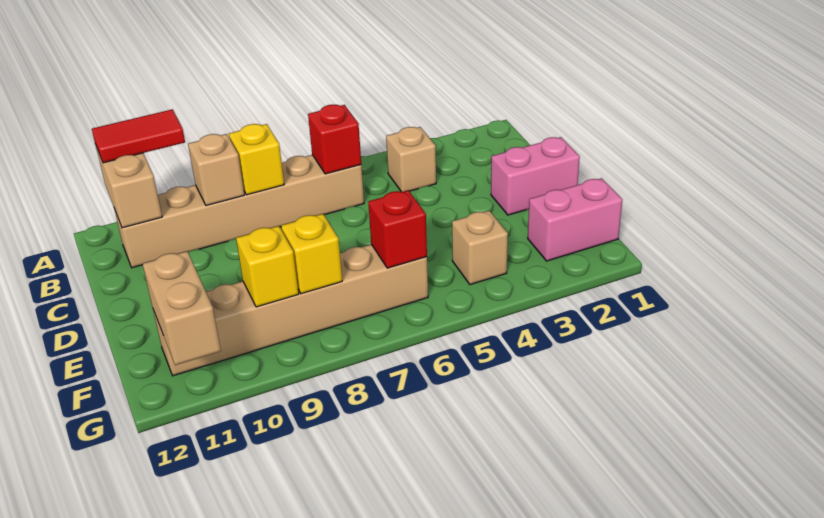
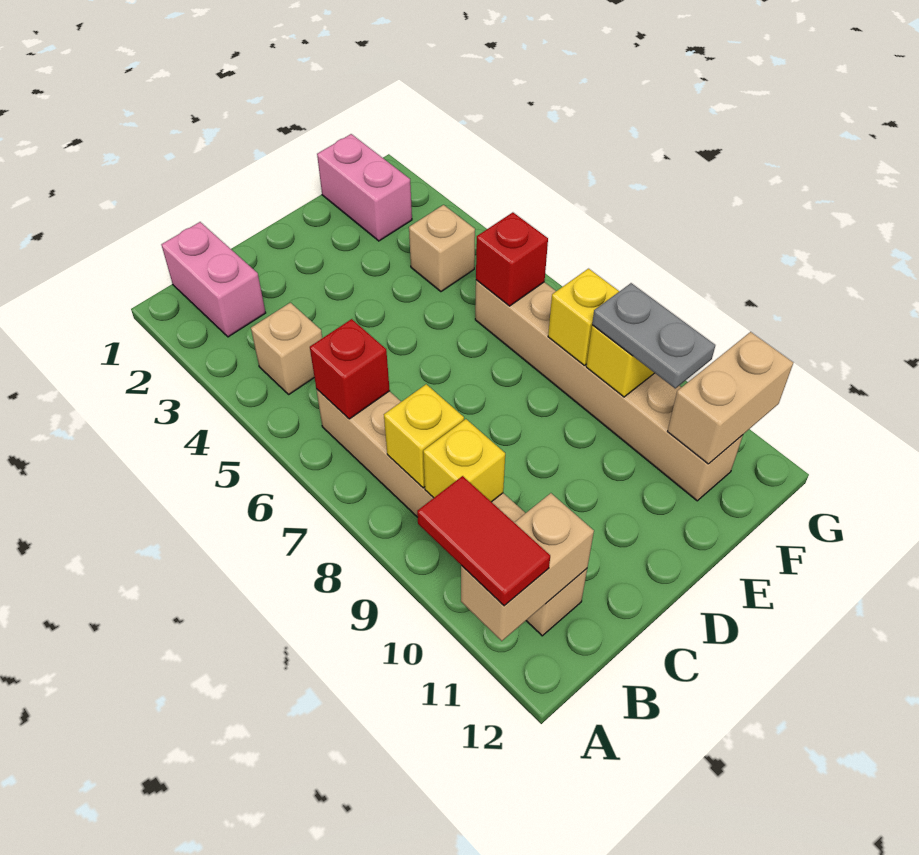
tan 1x1 brick [188,134,244,205] -> yellow 1x1 brick [423,419,505,502]
pink 1x2 brick [491,137,580,215] -> pink 1x2 brick moved to [161,222,266,337]
none -> grey 1x2 plate [592,283,715,388]

